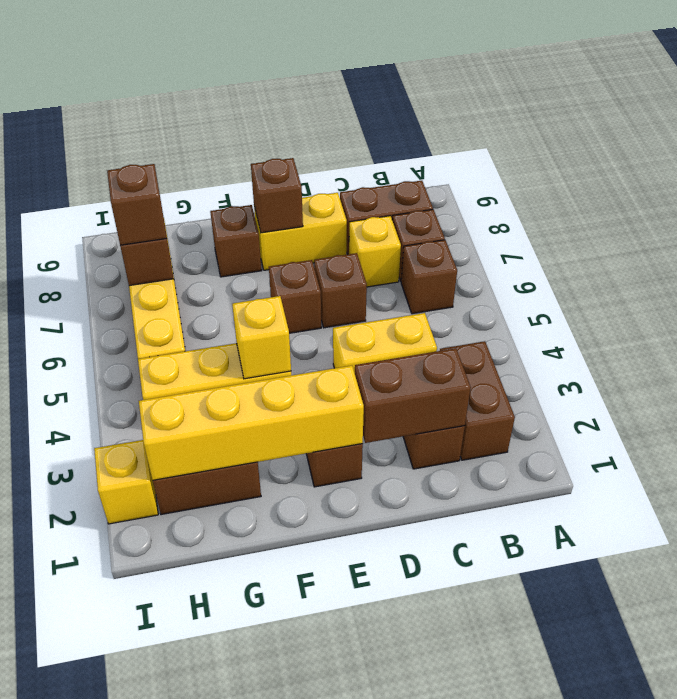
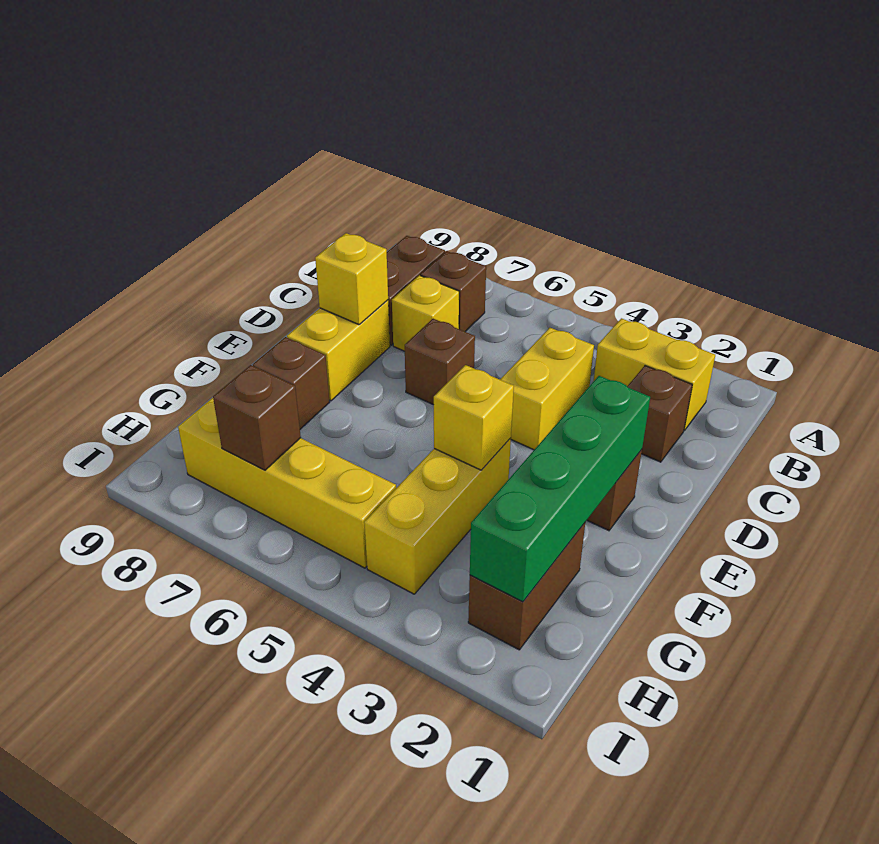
brown 1x2 brick [440,341,515,460] -> yellow 1x2 brick [594,318,715,431]
brown 1x1 brick [401,240,457,314] -> none
brown 1x2 brick [355,348,471,443] -> none
yellow 1x4 brick [139,366,364,480] -> green 1x4 brick [470,376,650,602]
brown 1x1 brick [269,260,321,333] -> none
brown 1x1 brick [251,158,303,233] -> none
brown 1x1 brick [107,164,167,246] -> none
yellow 1x1 brick [94,440,158,524] -> yellow 1x1 brick moved to [315,233,388,325]

